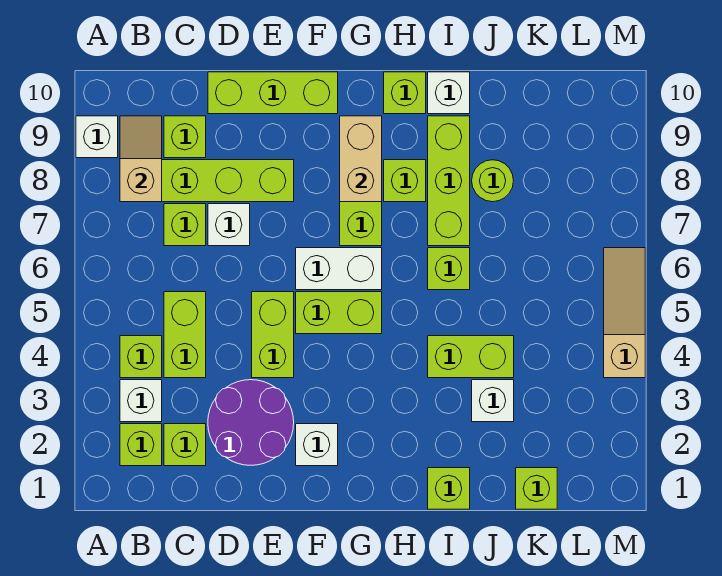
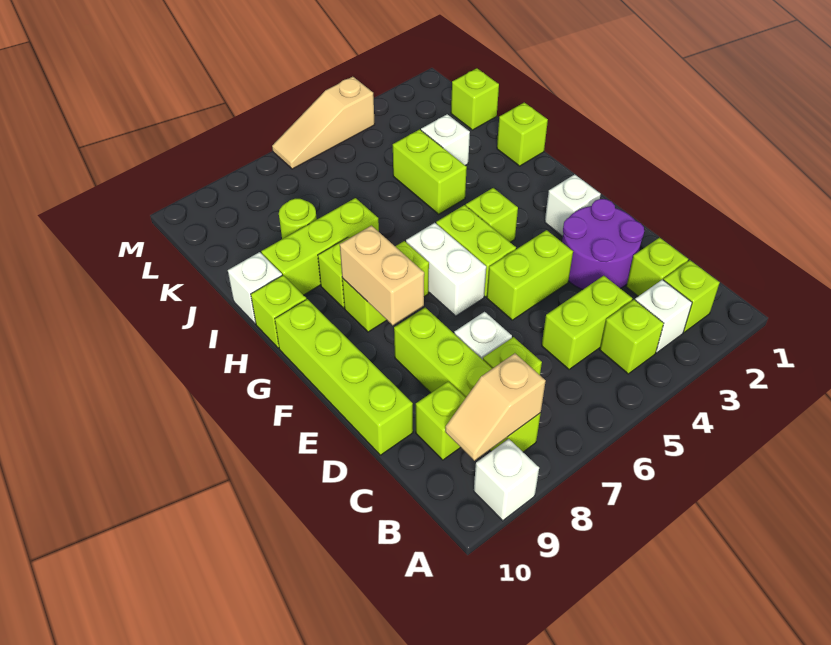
lime 1x3 brick [208,72,338,114] -> lime 1x4 brick [275,299,413,455]
tan 1x2 brick [340,116,382,202] -> tan 1x2 brick turned to [340,226,424,325]
lime 1x1 brick [428,248,470,290] -> lime 1x1 brick moved to [466,188,518,242]

